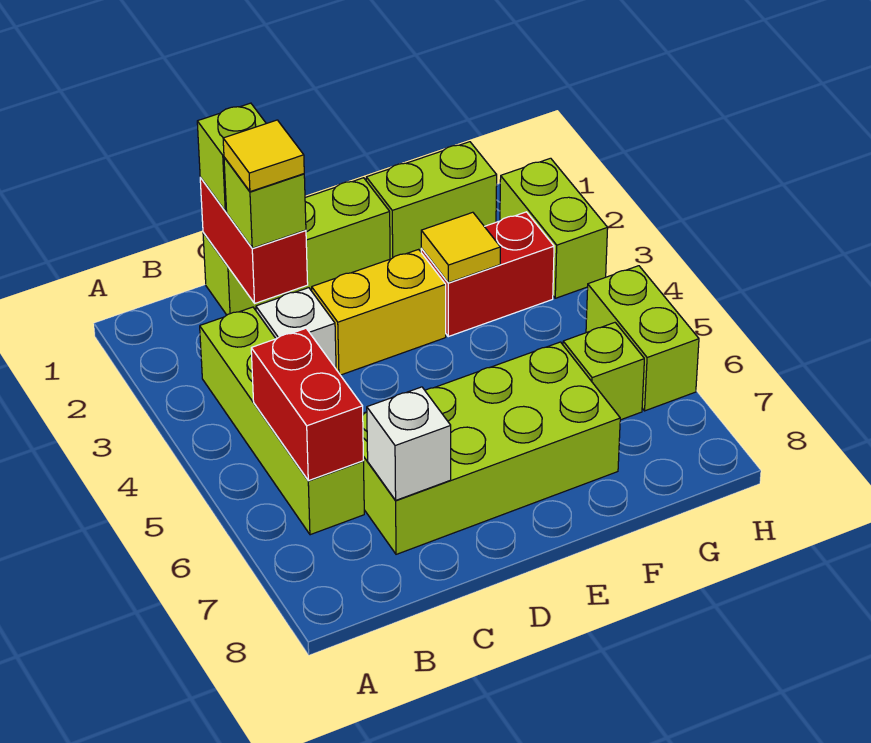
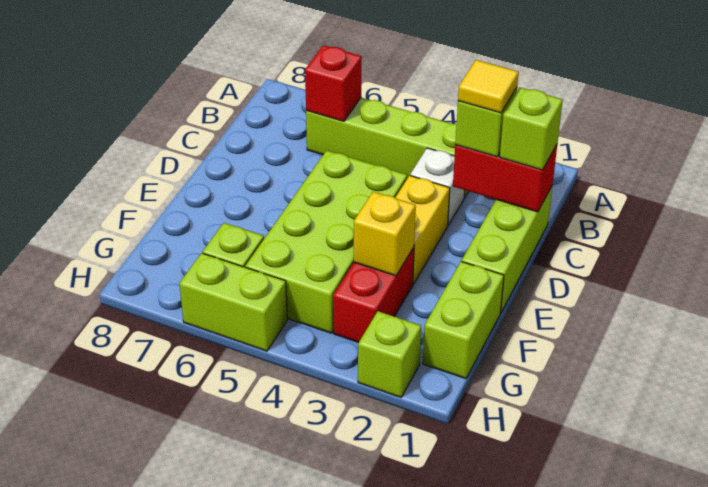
red 1x2 brick [251,328,363,481] -> red 1x1 brick [305,45,362,121]
lime 2x4 brick [363,342,620,554] -> lime 2x4 brick moved to [245,150,407,333]
white 1x1 brick [367,387,451,500] -> none
yellow 1x1 tile [421,212,500,283] -> yellow 1x1 brick [354,192,416,276]
lime 1x2 brick [500,158,608,298] -> lime 1x1 brick [358,311,421,397]

